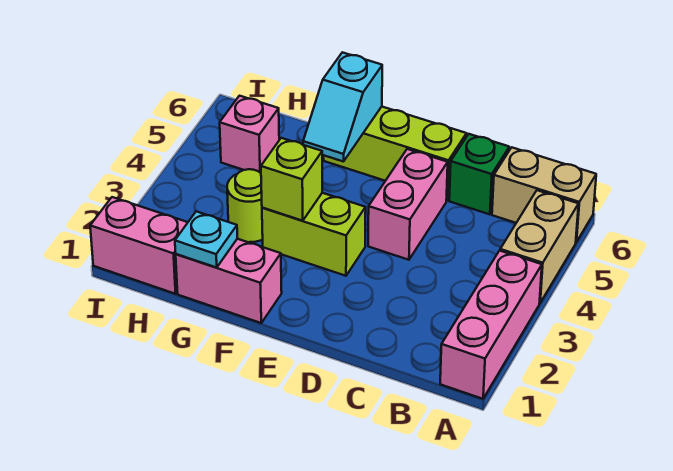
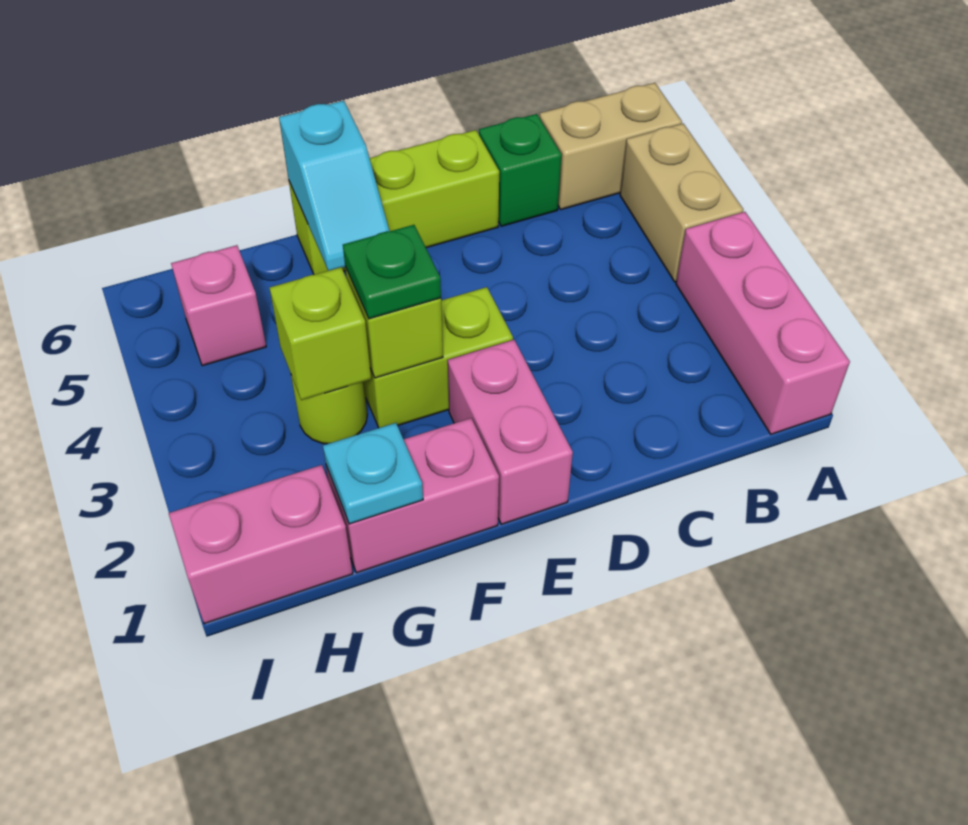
pink 1x2 brick [368,149,448,260] -> pink 1x2 brick moved to [448,340,573,524]
none -> green 1x1 plate [343,225,441,319]
none -> lime 1x1 brick [270,267,371,400]

